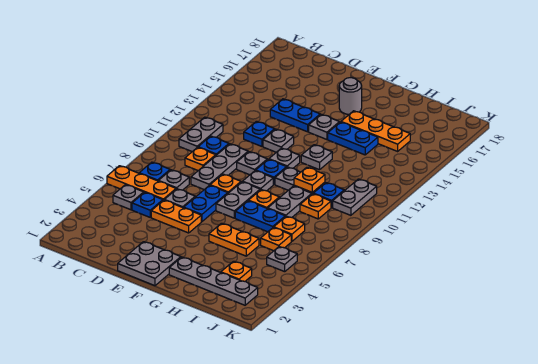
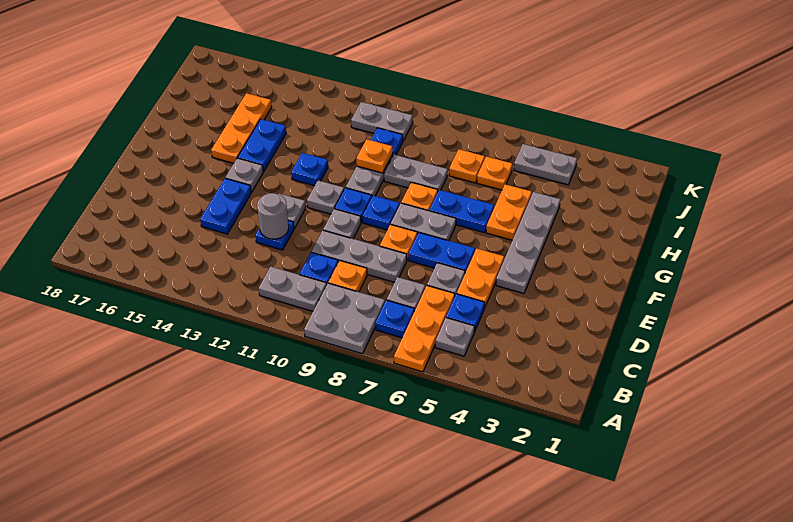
grey 2x2 plate [118,242,181,286] -> grey 2x2 plate moved to [304,283,385,354]
grey 1x1 plate [243,171,273,191] -> blue 1x1 plate [363,196,399,230]
grey 1x1 round brick [339,78,362,114] -> grey 1x1 round brick moved to [257,193,289,239]
grey 1x4 plate [169,257,258,305] -> grey 1x4 plate moved to [496,192,560,293]
blue 1x2 plate [235,201,285,232] -> blue 1x2 plate turned to [429,190,494,233]
grey 1x1 plate [301,145,332,170] -> blue 1x1 plate [291,153,328,186]
orange 1x1 plate [221,261,252,281] -> none
orange 1x1 plate [300,194,331,219] -> none
grey 1x1 plate [267,247,297,272] -> grey 1x2 plate [514,144,577,185]

